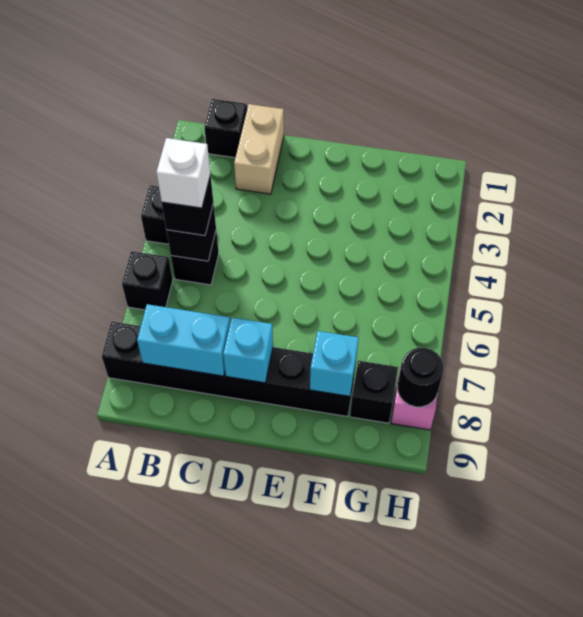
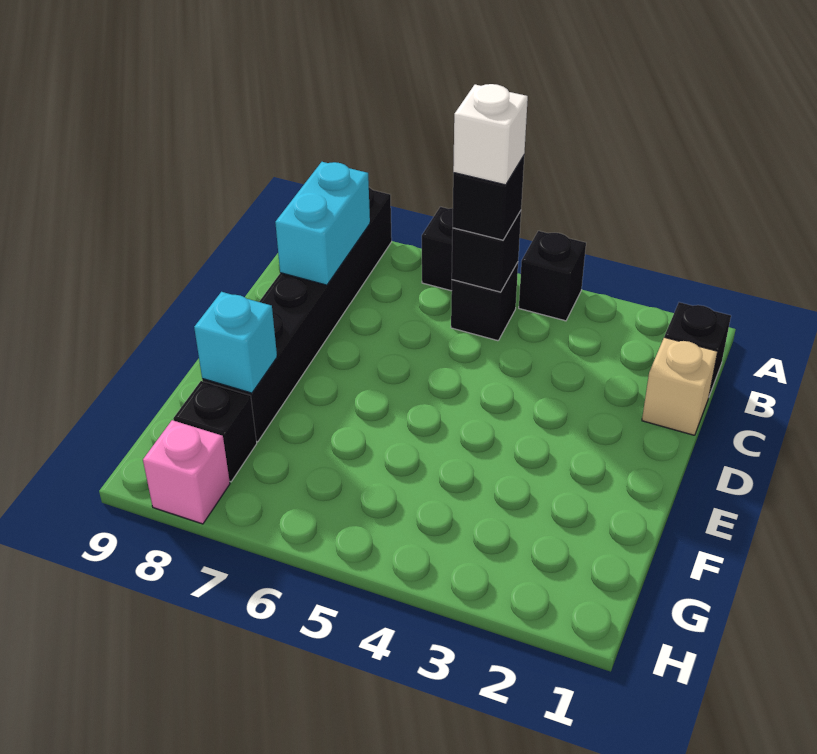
tan 1x2 brick [234,104,284,194] -> tan 1x1 brick [642,337,717,435]
cyan 1x1 brick [223,318,273,383] -> none
black 1x1 round brick [397,348,444,407] -> none

